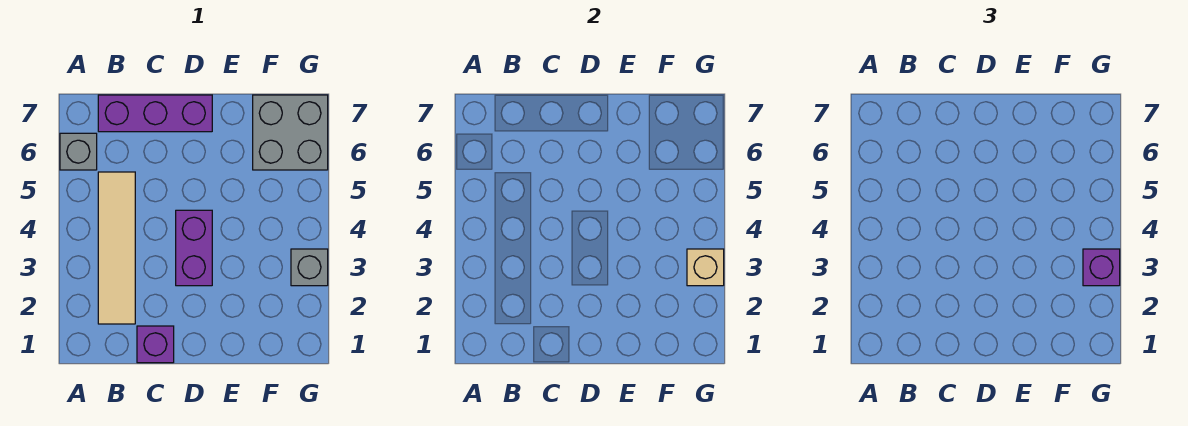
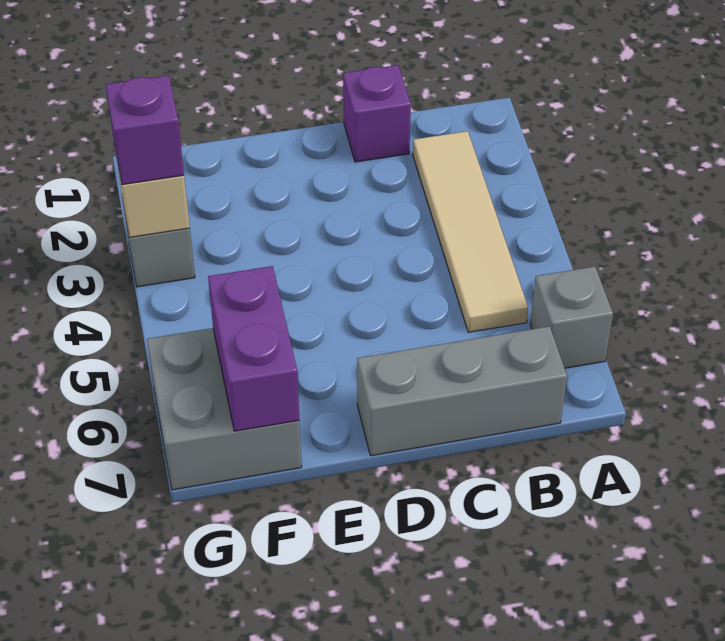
purple 1x3 brick [98,95,212,132] -> grey 1x3 brick [357,326,567,456]
purple 1x2 brick [176,210,212,286] -> purple 1x2 brick moved to [208,266,299,431]

